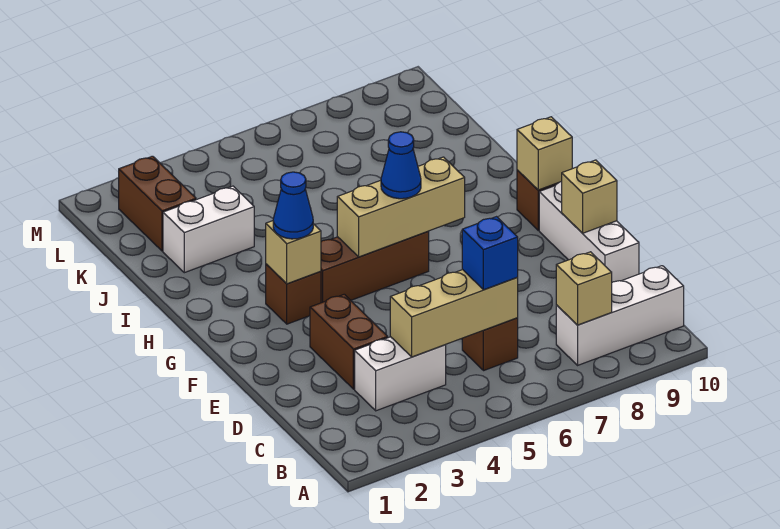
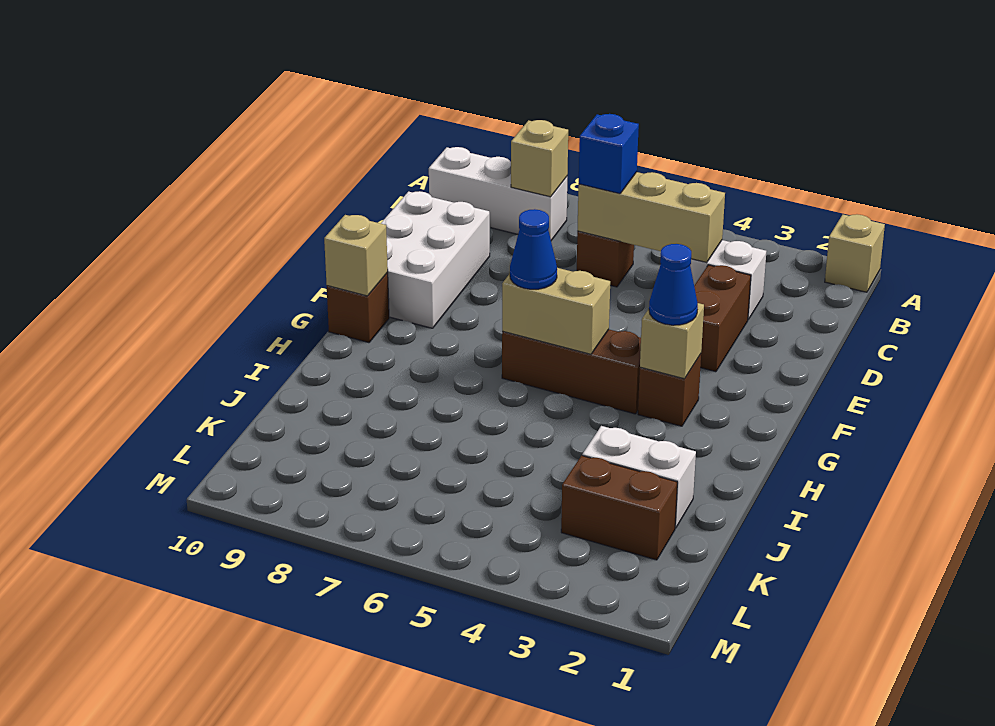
white 1x3 brick [539,182,639,282] -> white 2x3 brick [381,191,490,328]
tan 1x1 brick [561,160,617,233] -> tan 1x1 brick moved to [825,214,885,292]
tan 1x3 brick [337,157,465,257] -> tan 1x2 brick [502,268,610,354]
brown 1x2 brick [119,156,196,251] -> brown 1x2 brick turned to [561,456,677,560]

